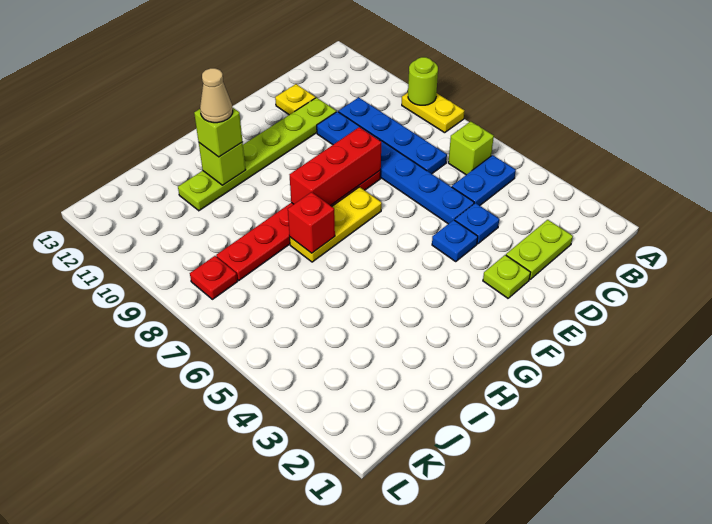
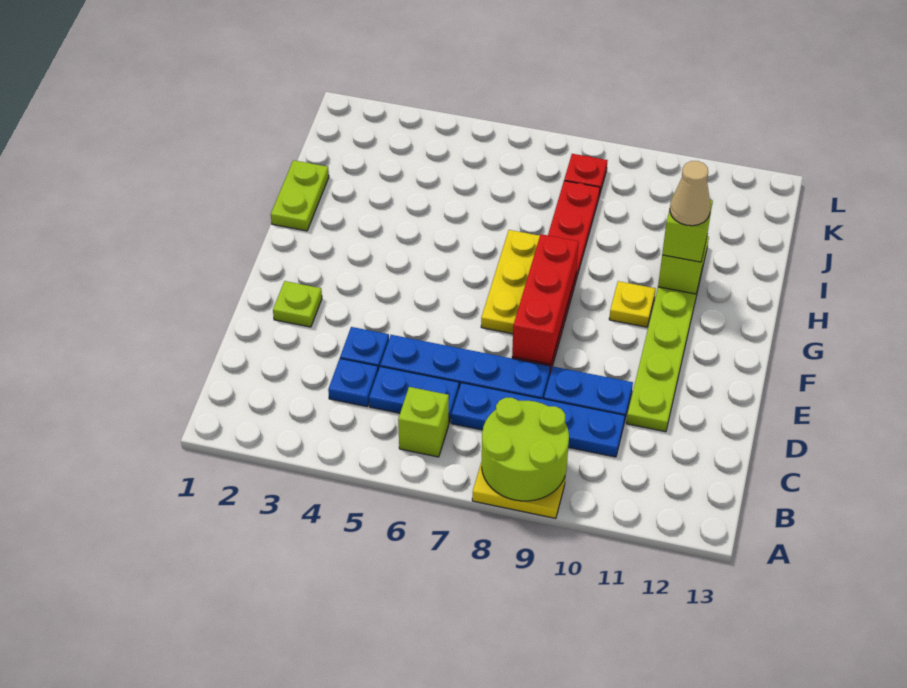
lime 1x1 round brick [408,57,438,105] -> lime 2x2 round brick [482,398,569,501]
blue 1x2 plate [452,155,516,206] -> blue 1x2 plate turned to [369,367,459,423]
lime 1x2 plate [506,220,573,280] -> lime 1x2 plate moved to [271,160,329,231]
yellow 1x1 plate [275,84,315,115] -> yellow 1x1 plate moved to [609,281,655,327]
blue 1x1 plate [432,220,478,261] -> blue 1x1 plate moved to [328,359,378,407]
red 1x1 brick [288,192,335,253] -> none

